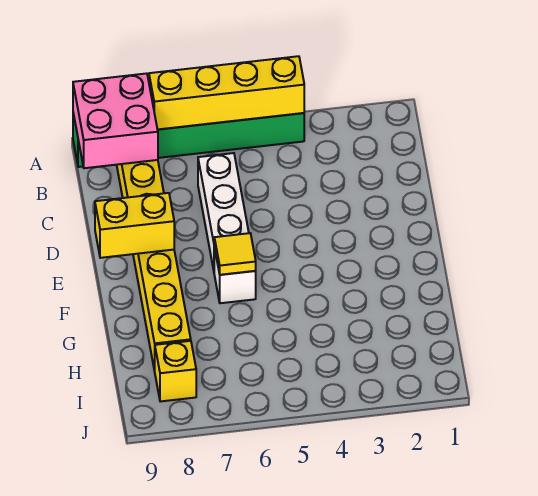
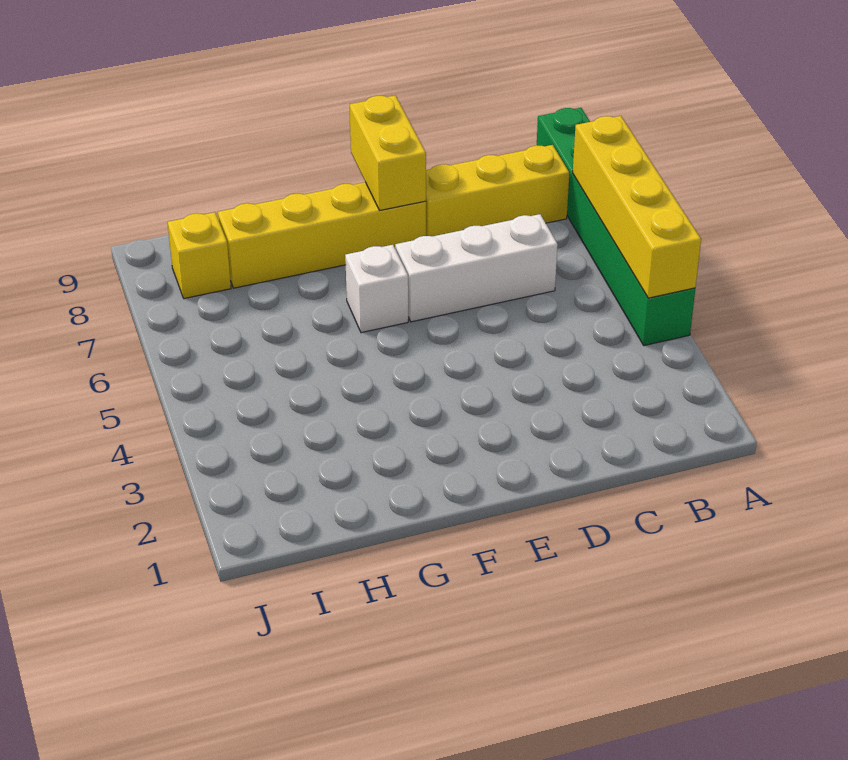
pink 2x2 brick [73,73,158,168] -> none
yellow 1x1 tile [214,233,256,275] -> none

